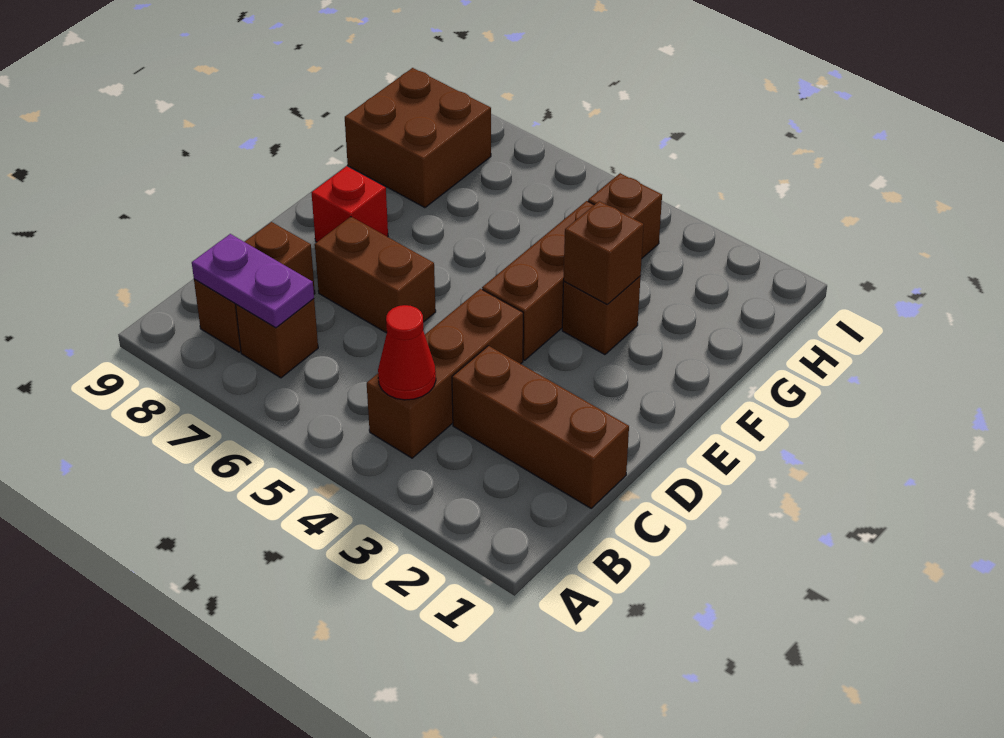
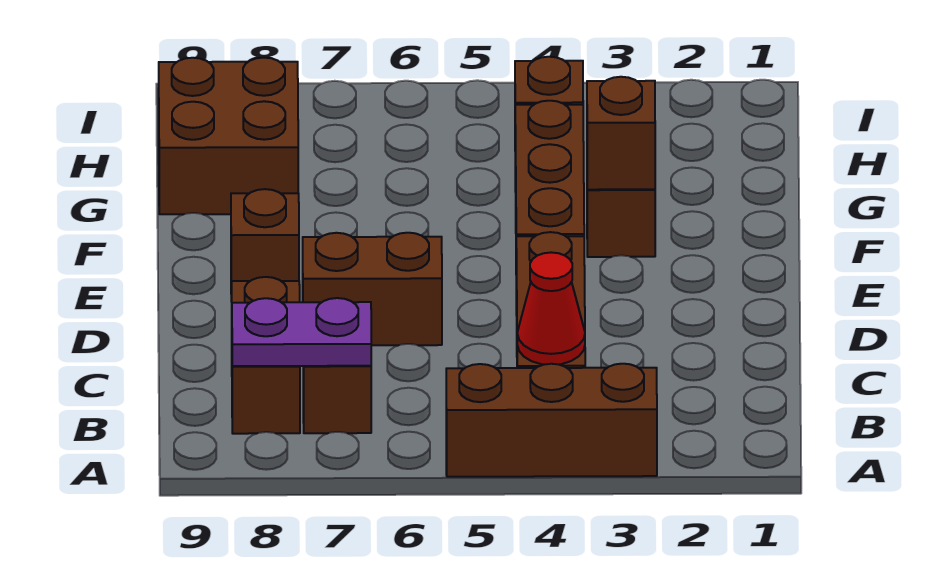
brown 1x3 brick [452,346,629,508] -> brown 1x3 brick moved to [446,364,657,477]
red 1x1 brick [311,166,388,242] -> brown 1x1 brick [231,189,299,302]

